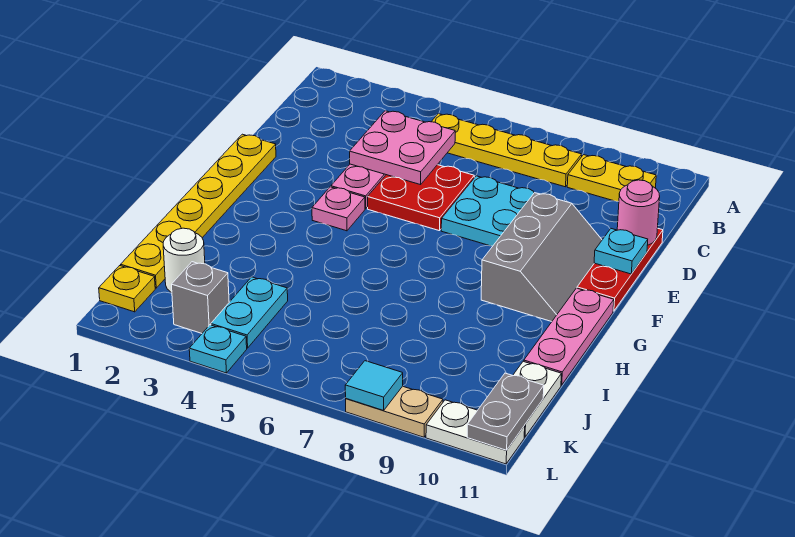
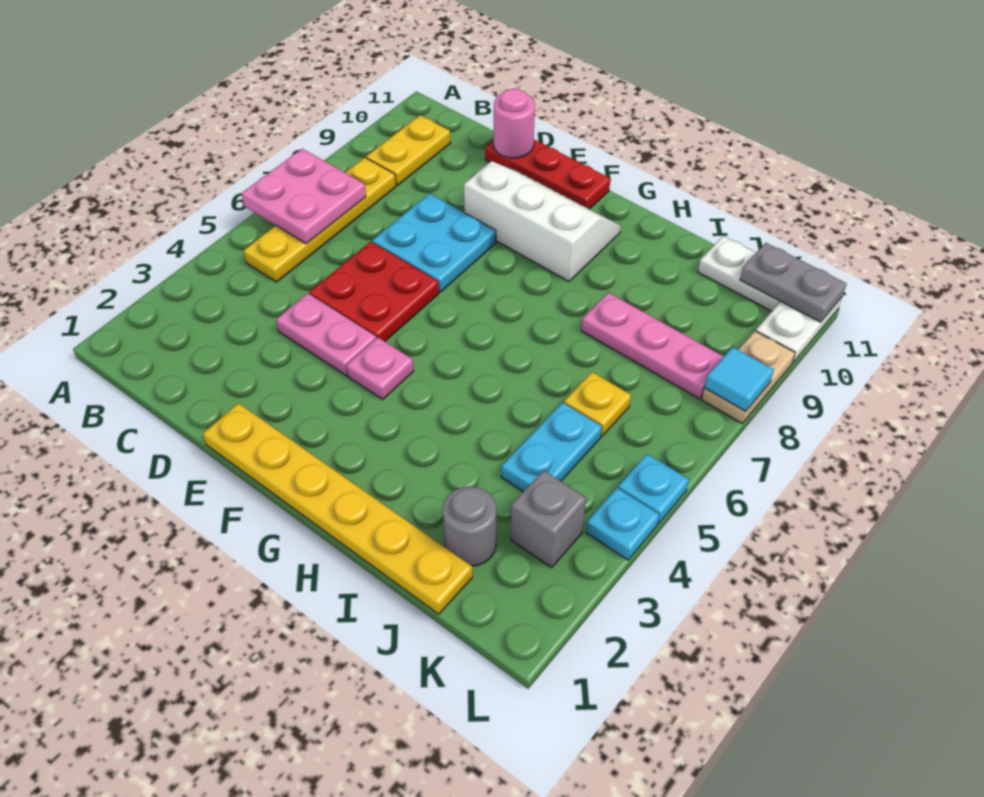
pink 2x2 plate [350,111,455,185] -> pink 2x2 plate moved to [241,149,366,244]
grey 2x3 slope [481,193,602,322] -> white 2x3 slope [464,161,621,281]
cyan 1x1 plate [594,229,648,274] -> cyan 1x1 plate moved to [618,454,689,524]
pink 1x3 plate [524,288,614,385] -> pink 1x3 plate moved to [581,293,724,399]
white 1x1 round brick [163,228,205,293] -> grey 1x1 round brick [443,486,496,566]
cyan 1x2 plate [211,277,288,348] -> cyan 1x2 plate turned to [501,402,602,492]
yellow 1x1 plate [99,266,155,312] -> yellow 1x1 plate moved to [564,372,631,436]

